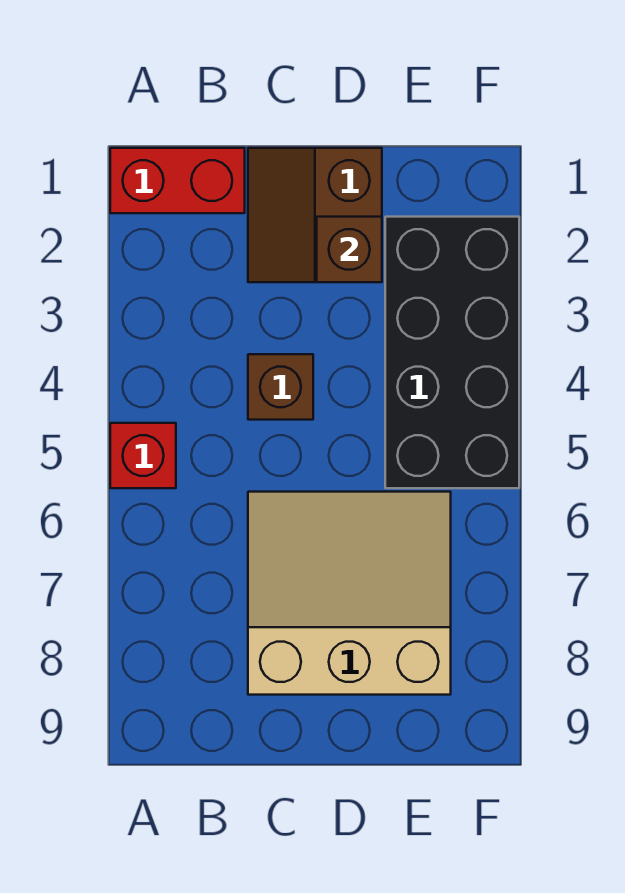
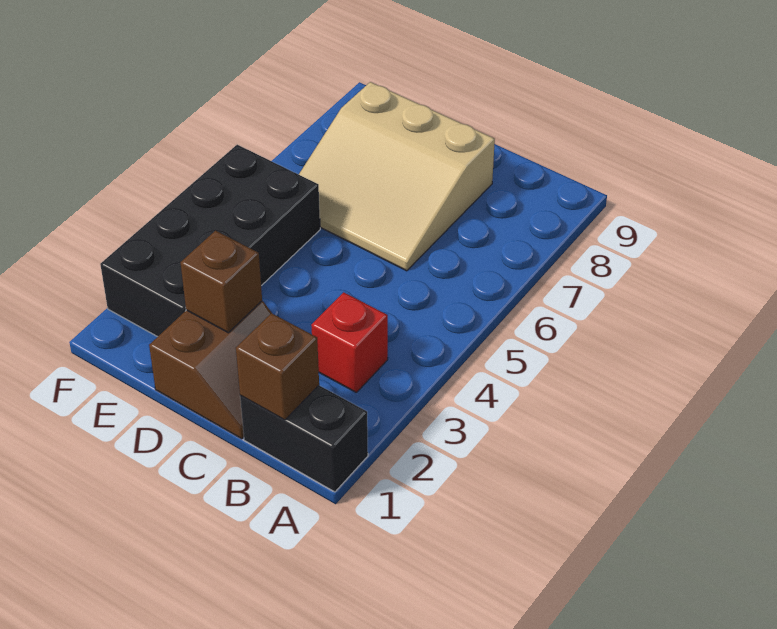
red 1x2 brick [110,148,245,213] -> black 1x2 brick [240,385,368,492]
red 1x1 brick [110,423,176,488] -> red 1x1 brick moved to [311,292,388,393]
brown 1x1 brick [248,354,313,420] -> brown 1x1 brick moved to [236,313,319,420]

